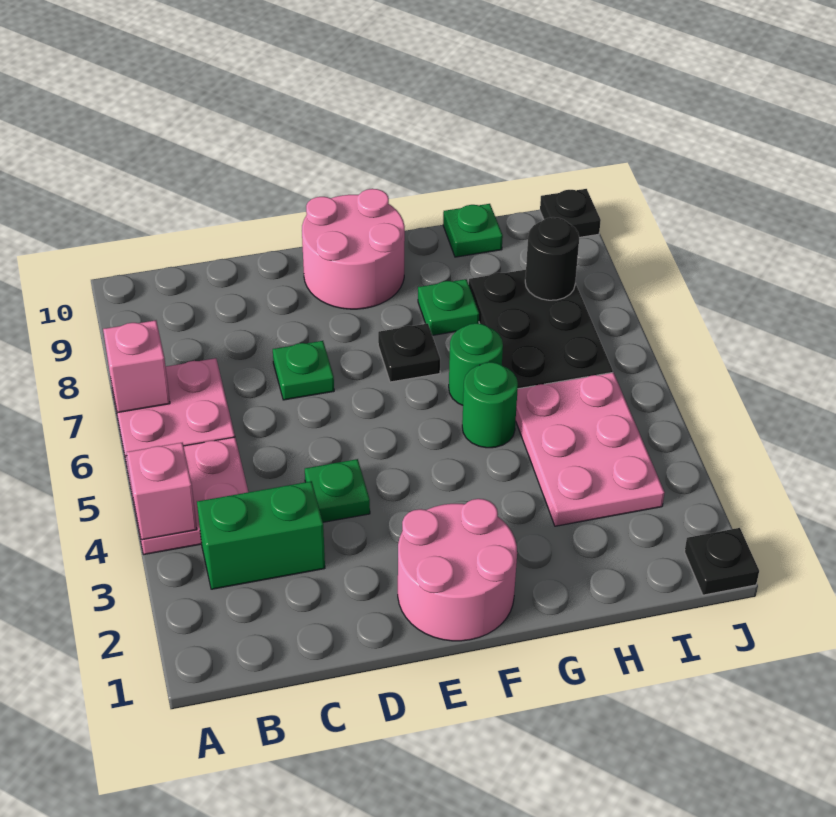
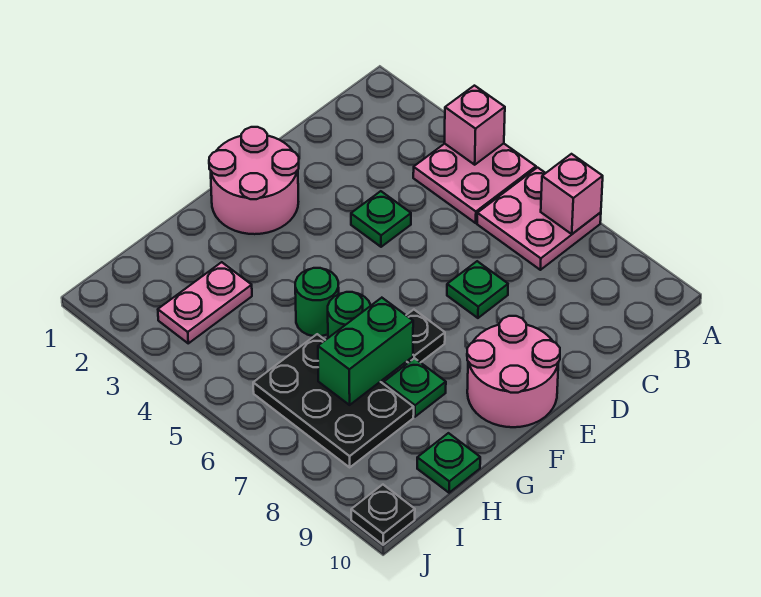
green 1x2 brick [197,481,325,589] -> green 1x2 brick moved to [318,298,413,405]
pink 2x3 plate [516,373,665,526] -> pink 1x2 plate [158,262,252,343]
black 1x1 round brick [525,217,579,300] -> none
black 1x1 plate [685,528,759,595] -> none

